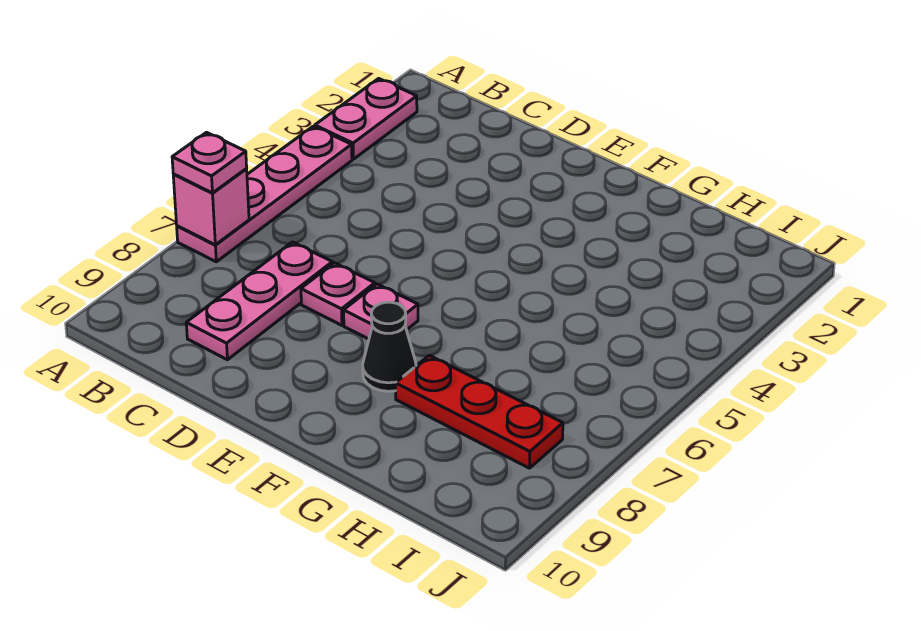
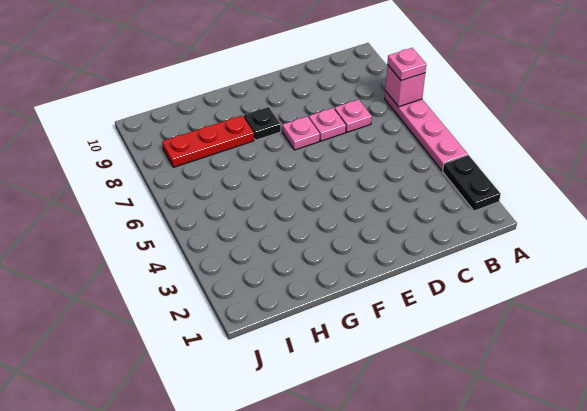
pink 1x2 plate [315,78,417,159] -> black 1x2 plate [443,155,501,211]
pink 1x3 plate [186,242,332,360] -> pink 1x1 plate [335,99,372,132]
black 1x1 cone [363,302,416,391] -> black 1x1 plate [244,107,281,140]

